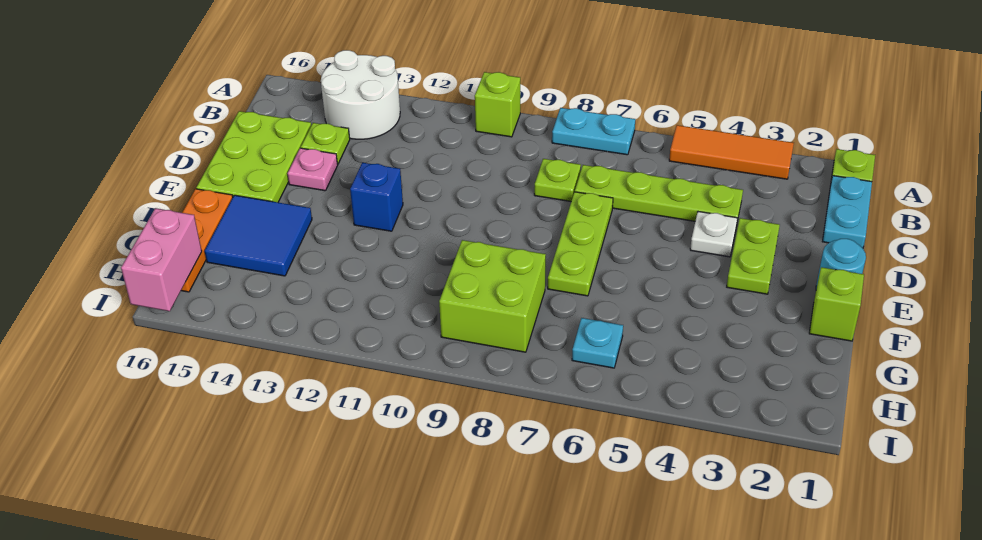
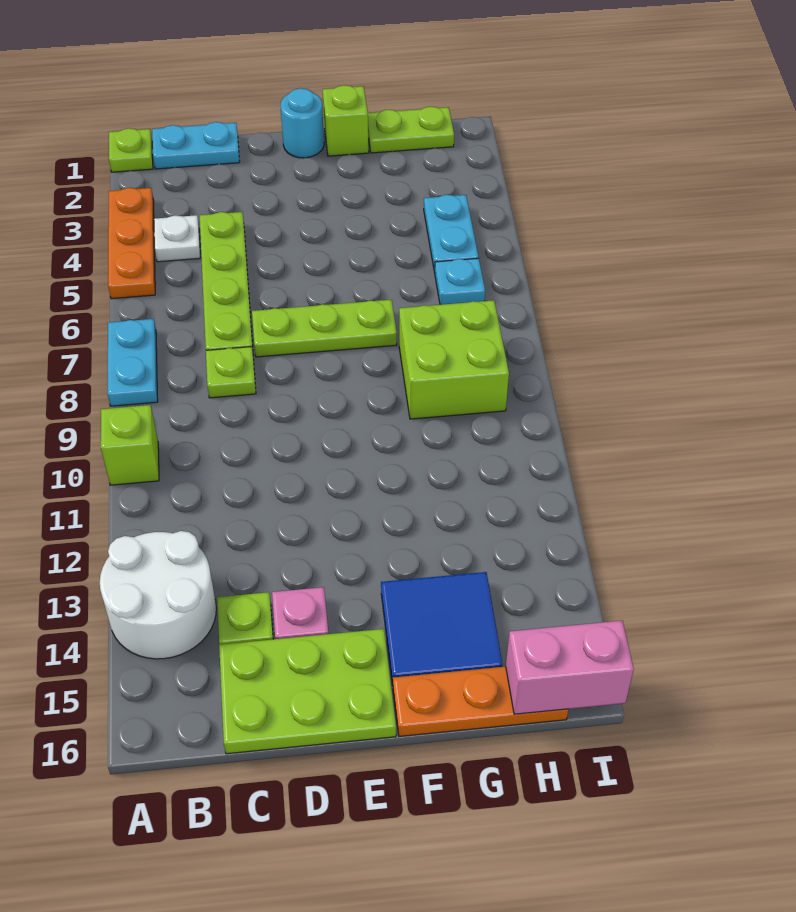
orange 1x3 tile [669,125,794,179] -> orange 1x3 plate [108,188,155,299]
lime 1x2 plate [727,218,780,294] -> lime 1x2 plate moved to [368,107,454,153]
white 1x1 plate [690,212,737,257] -> white 1x1 plate moved to [154,215,200,262]
blue 1x1 brick [350,163,403,231] -> none
none -> cyan 1x2 plate [424,195,479,272]

